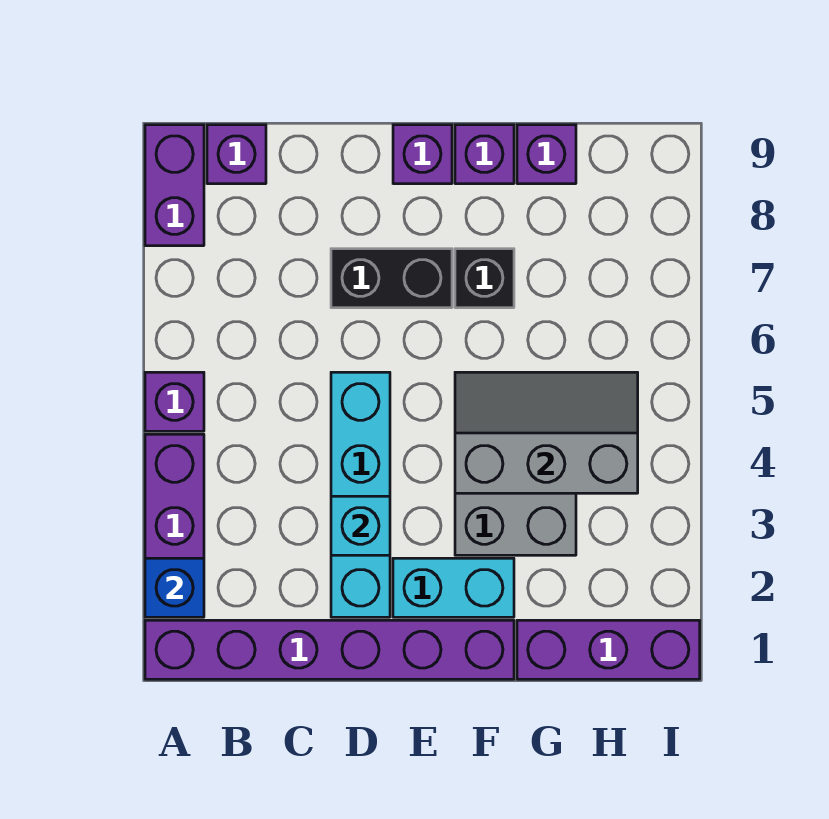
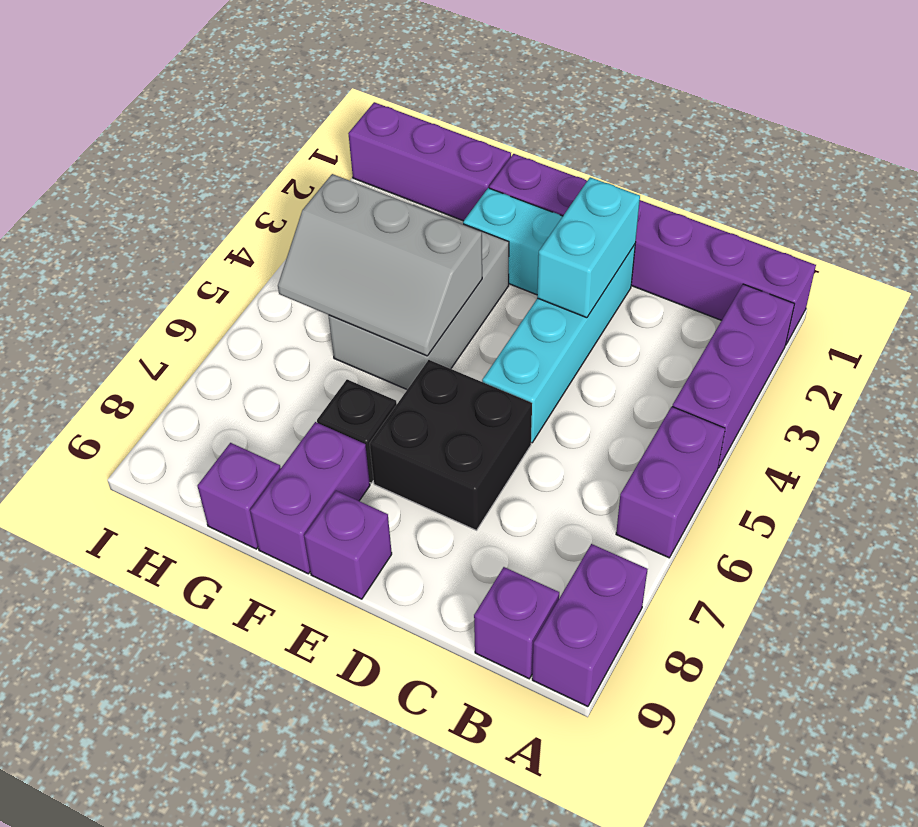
blue 1x1 brick [145,558,204,617] -> none
purple 1x1 brick [145,372,204,431] -> purple 1x2 brick [616,407,725,558]
cyan 1x1 brick [331,496,390,555] -> cyan 1x2 brick [537,177,640,318]
black 1x2 brick [331,249,452,308] -> black 2x2 brick [370,360,532,530]
purple 1x1 brick [455,125,514,184] -> purple 1x2 brick [250,422,370,574]

